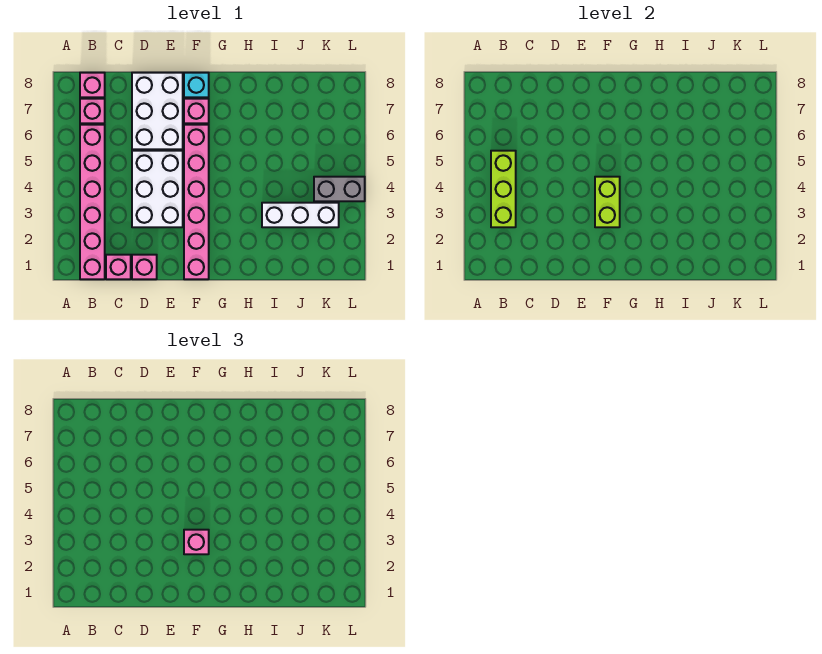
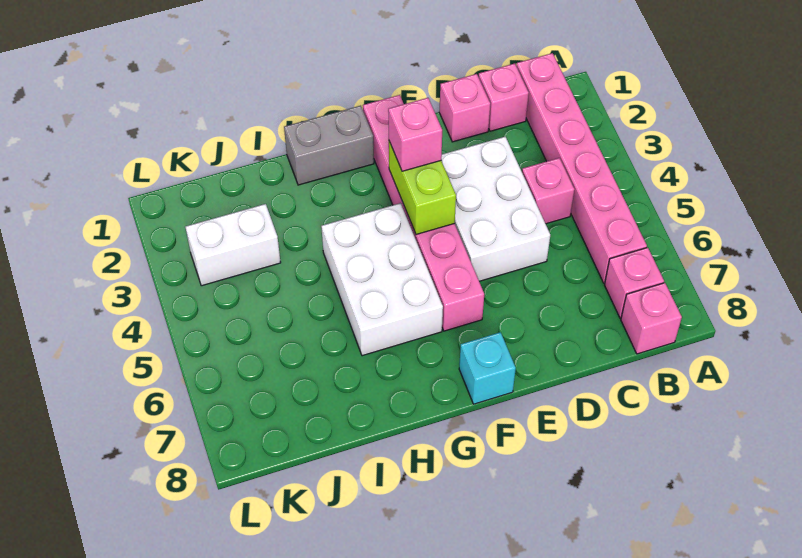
lime 1x3 brick [491,151,516,227] -> none
white 2x3 brick [132,73,183,149] -> white 2x3 brick moved to [321,203,443,356]
pink 1x1 brick [184,99,209,123] -> pink 1x1 brick moved to [522,158,574,224]
white 1x3 brick [262,203,339,227] -> white 1x2 brick [185,204,281,286]
grey 1x2 brick [314,177,365,201] -> grey 1x2 brick moved to [284,106,374,185]

